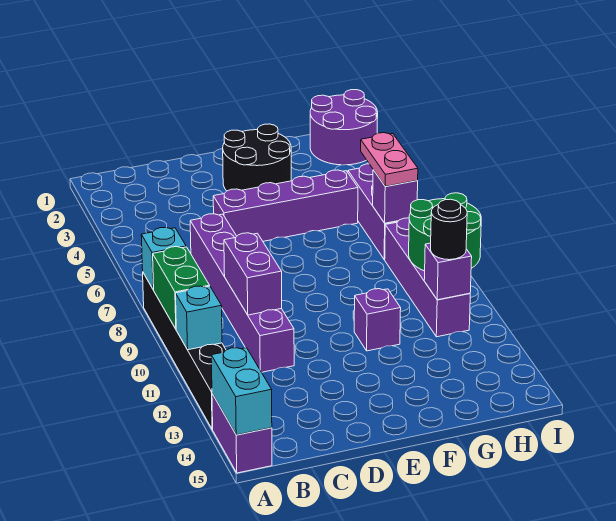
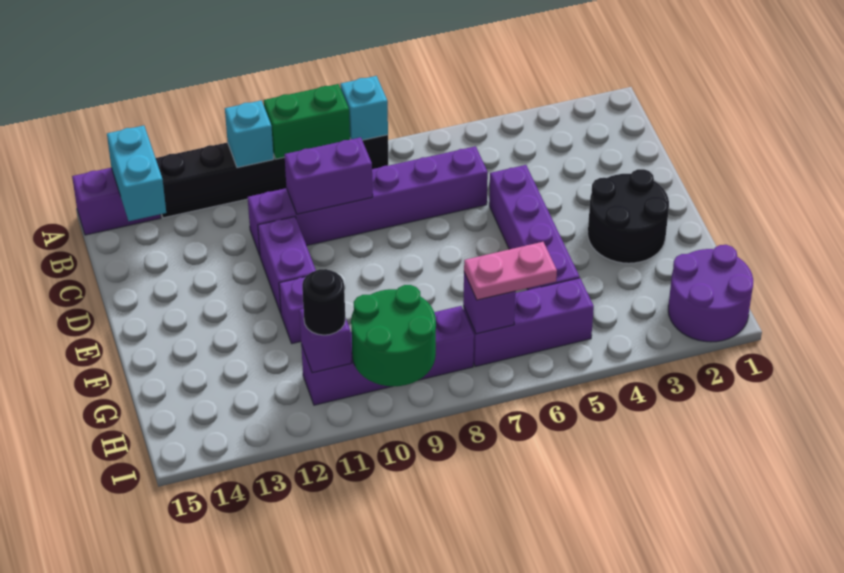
cyan 1x2 brick [211,348,272,435] -> cyan 1x2 brick turned to [107,126,166,221]
none -> purple 1x2 brick [258,217,316,313]

